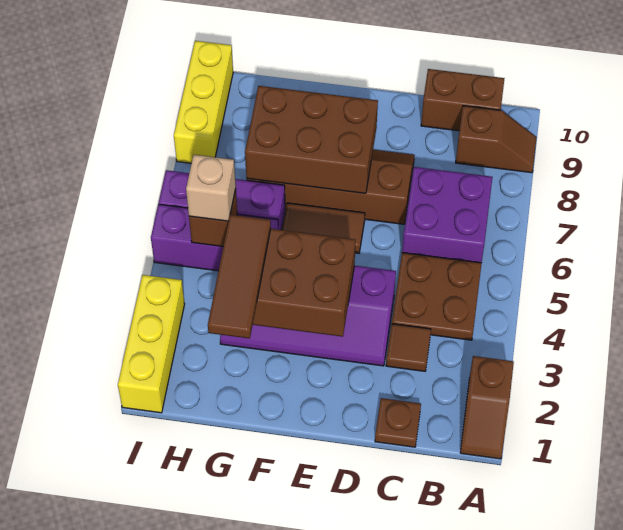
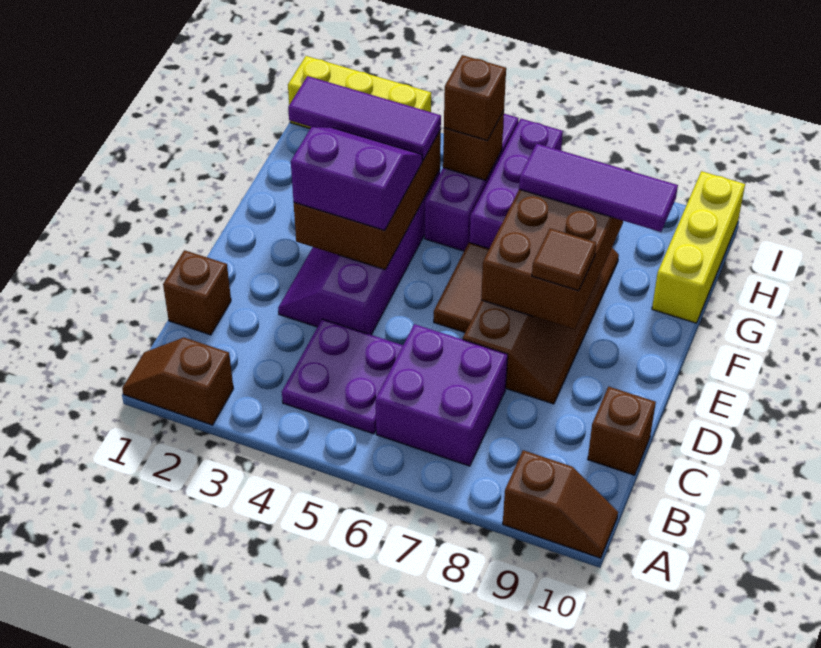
brown 1x2 slope [456,106,537,173] -> brown 1x2 slope turned to [503,450,618,558]
brown 2x2 plate [392,253,482,340] -> purple 2x2 plate [282,319,403,434]
brown 1x2 brick [421,69,505,131] -> brown 1x1 brick [588,387,656,475]
brown 1x1 plate [375,398,421,447] -> brown 1x1 brick [163,250,231,335]
brown 1x1 tile [386,324,431,371] -> brown 1x1 tile moved to [532,228,596,291]
none -> purple 2x2 slope [291,127,422,230]
brown 1x3 tile [208,215,271,339] -> purple 1x3 tile [288,76,441,160]
none -> purple 1x3 tile [519,144,678,232]
tan 1x1 brick [186,155,236,221] -> brown 1x1 brick [444,55,506,141]
yellow 1x3 brick [174,41,233,163] -> yellow 1x3 brick turned to [652,171,745,323]

